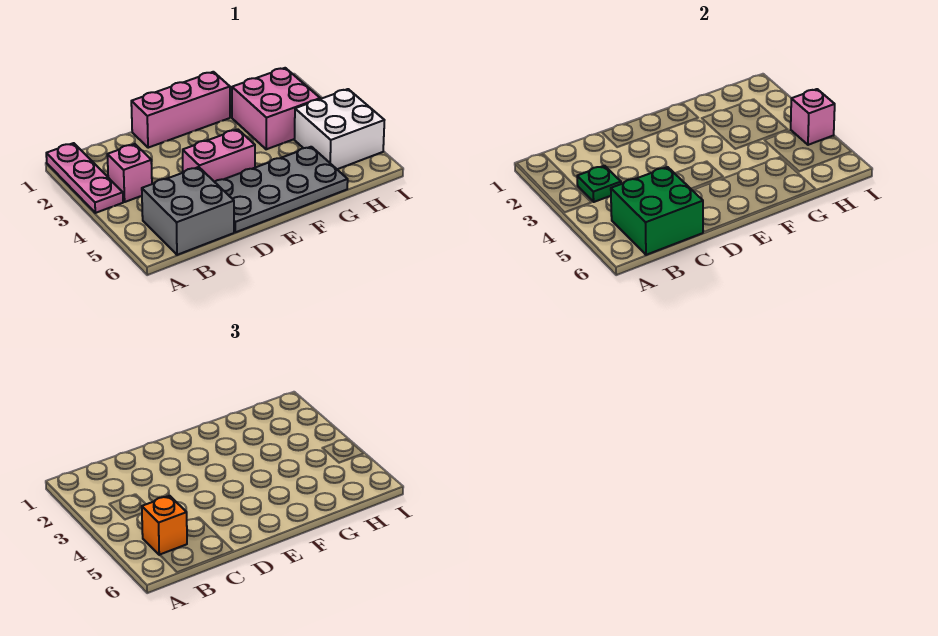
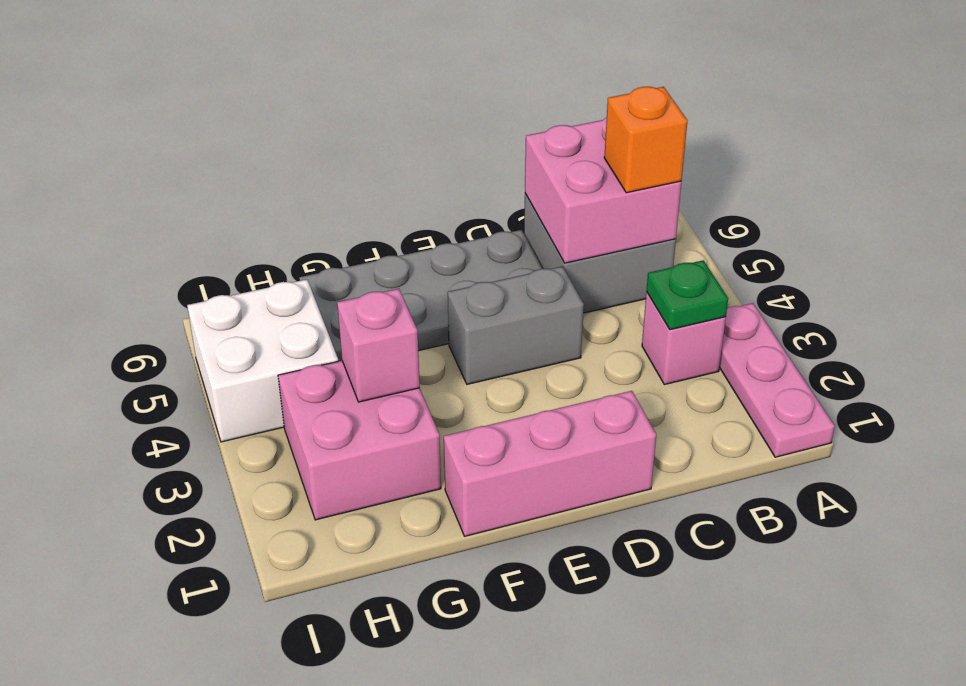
green 2x2 brick [611,167,703,255] -> pink 2x2 brick [525,117,681,263]
pink 1x2 brick [183,129,255,182] -> grey 1x2 brick [448,266,584,384]
pink 1x1 brick [791,89,835,145] -> pink 1x1 brick moved to [337,289,420,402]

